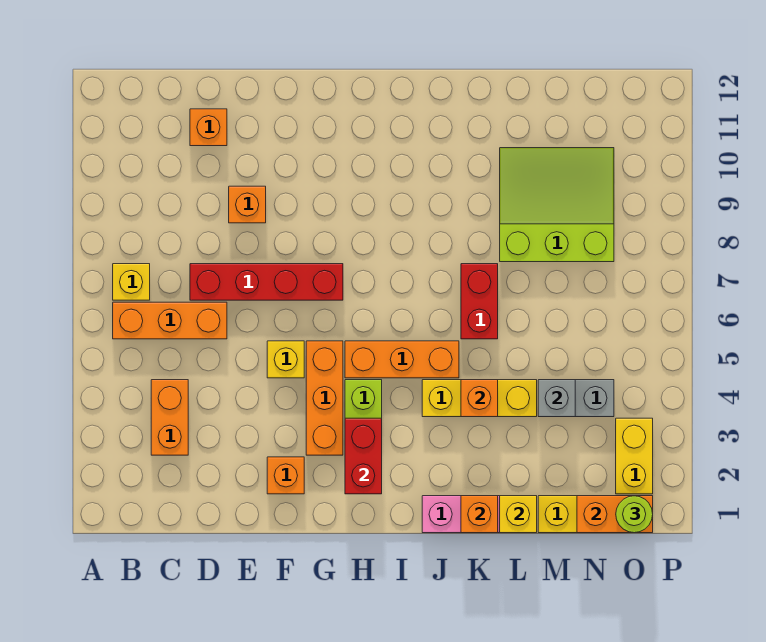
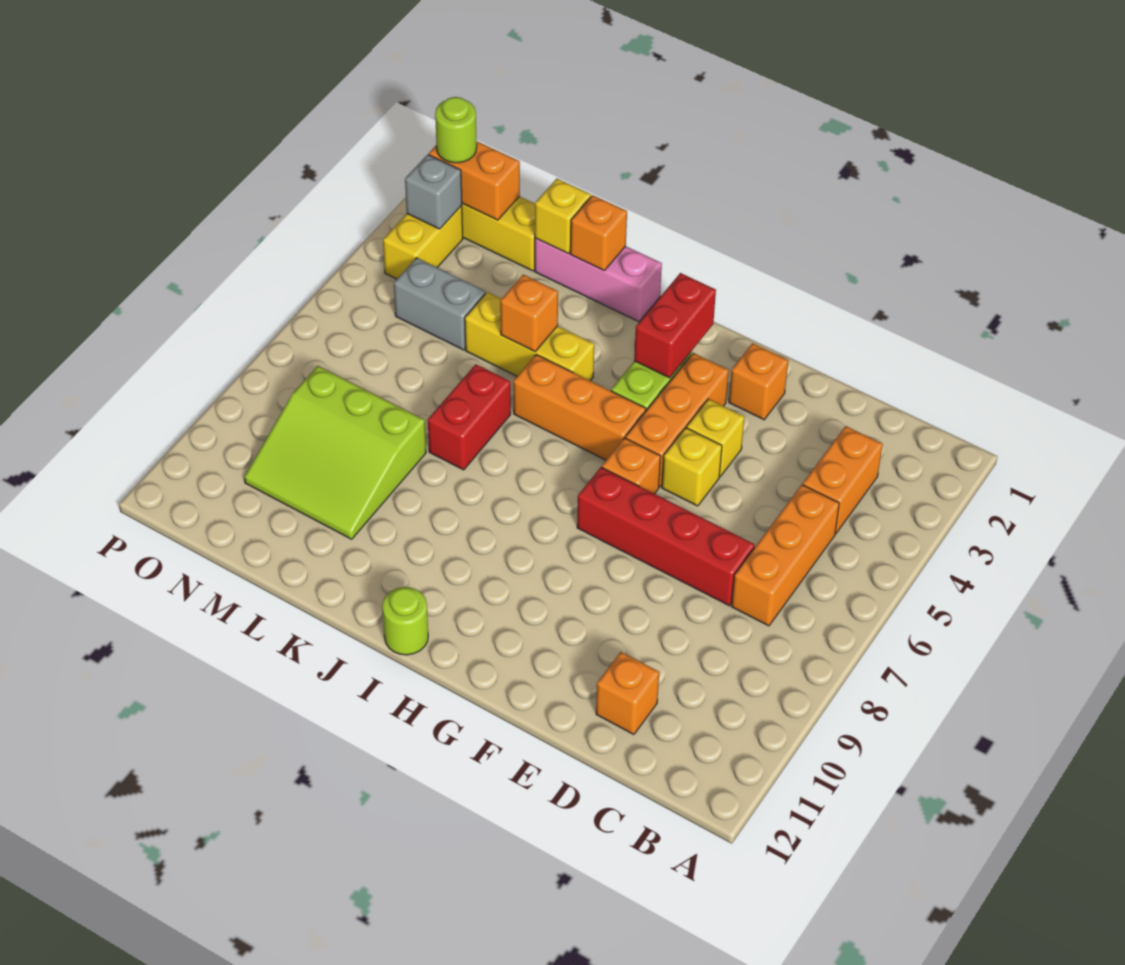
orange 1x3 brick [113,302,227,339] -> orange 1x3 brick turned to [731,485,839,626]
yellow 1x1 brick [113,264,150,300] -> yellow 1x1 brick moved to [687,399,744,477]
orange 1x1 brick [229,186,266,223] -> orange 1x1 brick moved to [602,438,661,494]
none -> lime 1x1 round brick [382,587,428,655]
grey 1x1 brick [538,380,575,417] -> grey 1x1 brick moved to [405,155,462,229]

